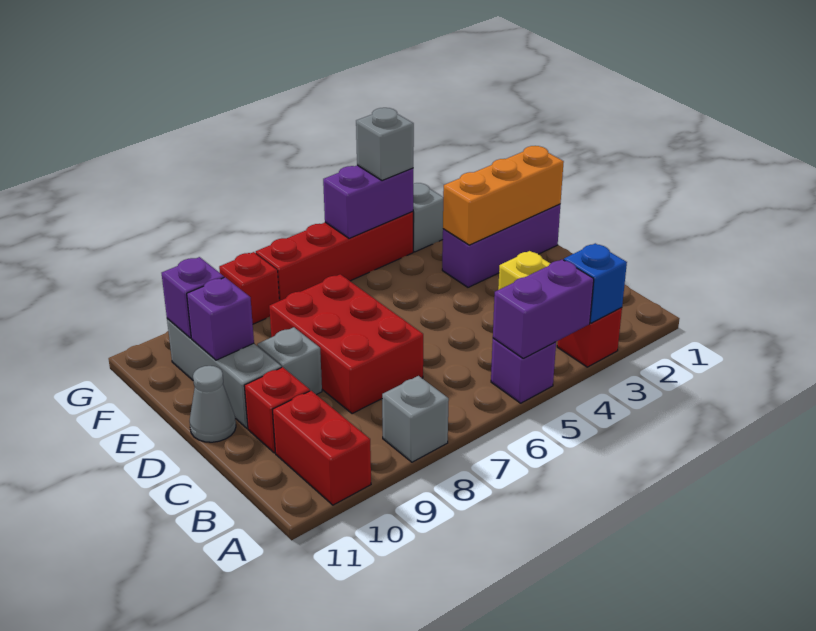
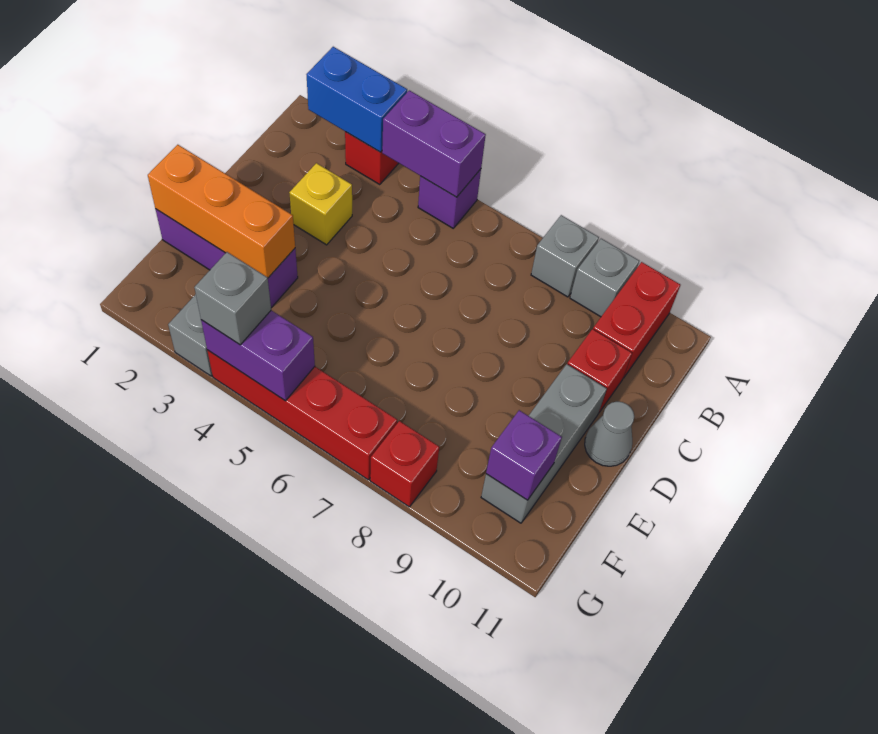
blue 1x1 brick [564,243,627,323] -> blue 1x2 brick [306,47,407,152]
red 2x3 brick [269,274,423,414] -> none
grey 1x1 brick [257,327,322,395] -> grey 1x1 brick moved to [570,239,639,317]
purple 1x1 brick [187,277,254,360] -> none

